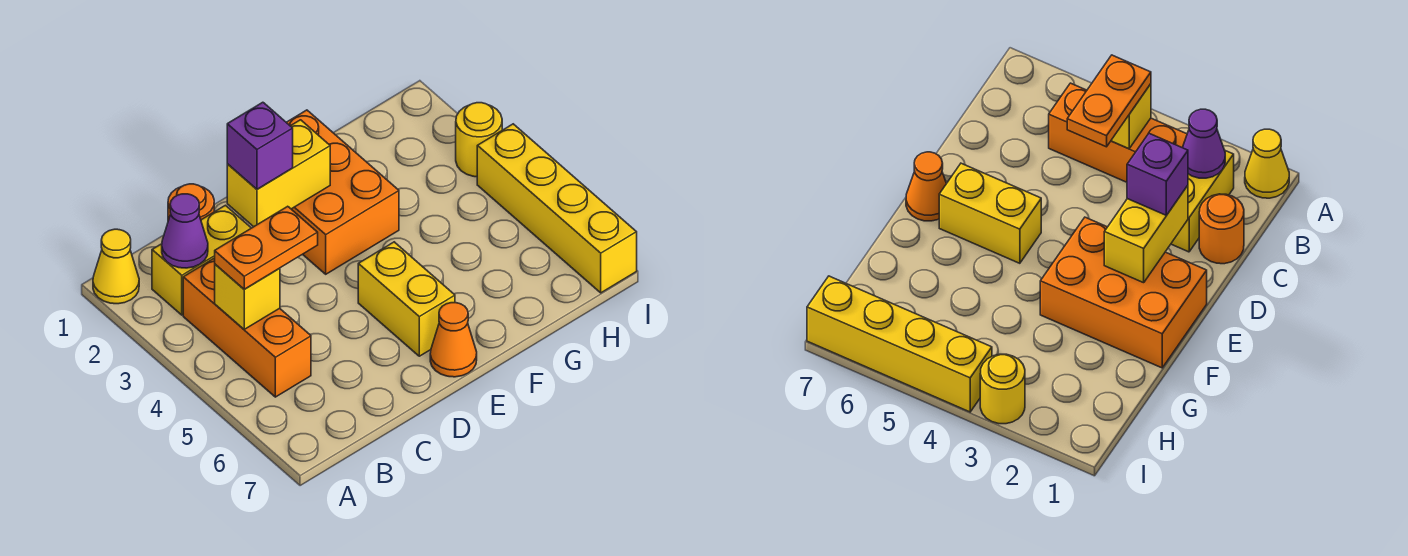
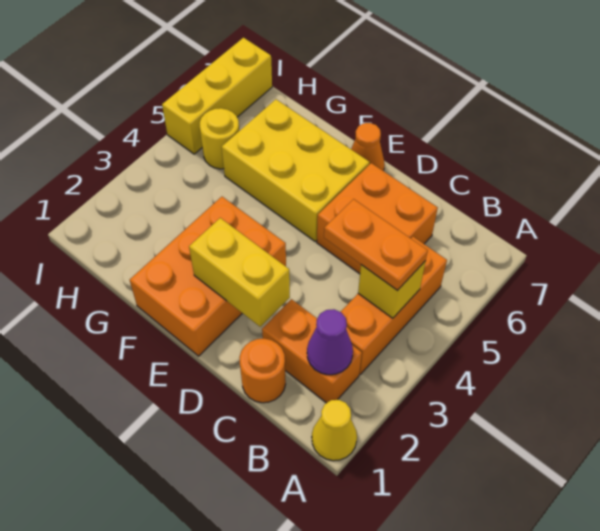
yellow 1x2 brick [152,205,251,315] -> orange 1x2 brick [262,299,362,403]
none -> orange 2x2 brick [317,163,438,274]
purple 1x1 brick [227,102,293,189] -> none
yellow 1x2 brick [358,242,455,356] -> yellow 2x3 brick [222,99,370,241]
yellow 1x1 round brick [456,103,502,177] -> yellow 1x1 round brick moved to [200,108,239,169]
yellow 1x4 brick [477,124,637,293] -> yellow 1x3 brick [162,38,272,154]

